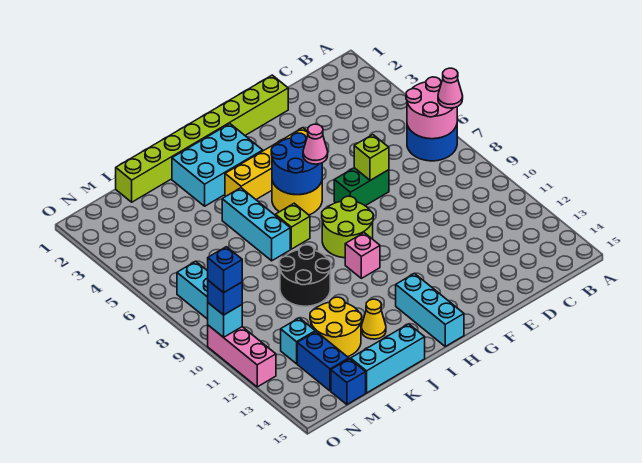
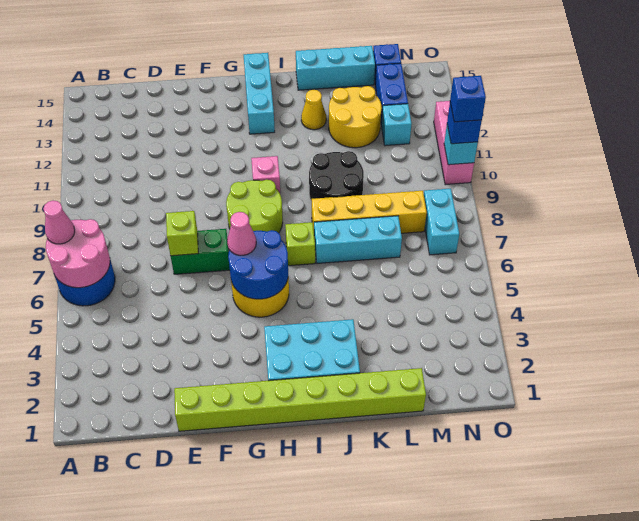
yellow 1x4 brick [225,128,308,199] -> yellow 1x4 brick moved to [312,191,427,233]
cyan 1x3 brick [222,188,290,261] -> cyan 1x3 brick turned to [314,216,402,263]

